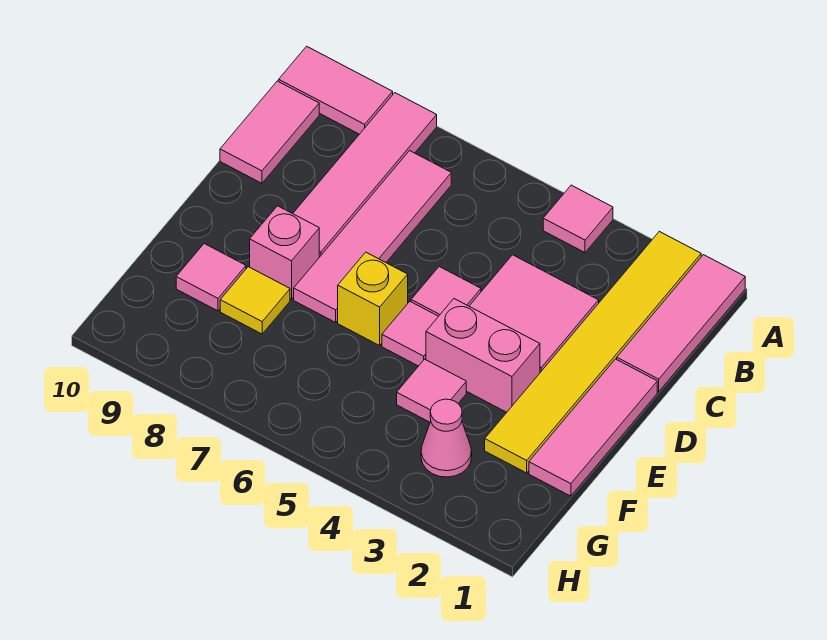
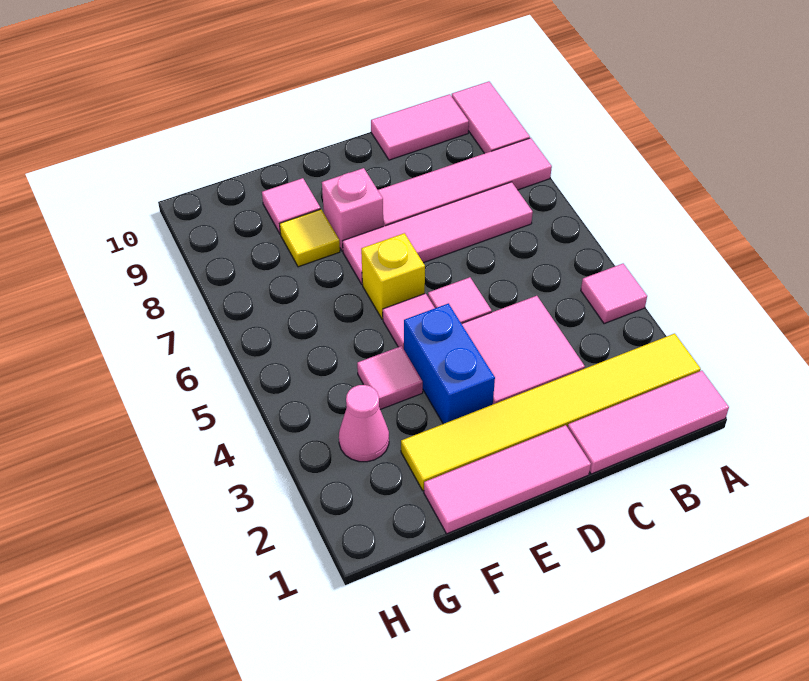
pink 1x2 brick [426,299,540,412] -> blue 1x2 brick [404,303,495,424]

